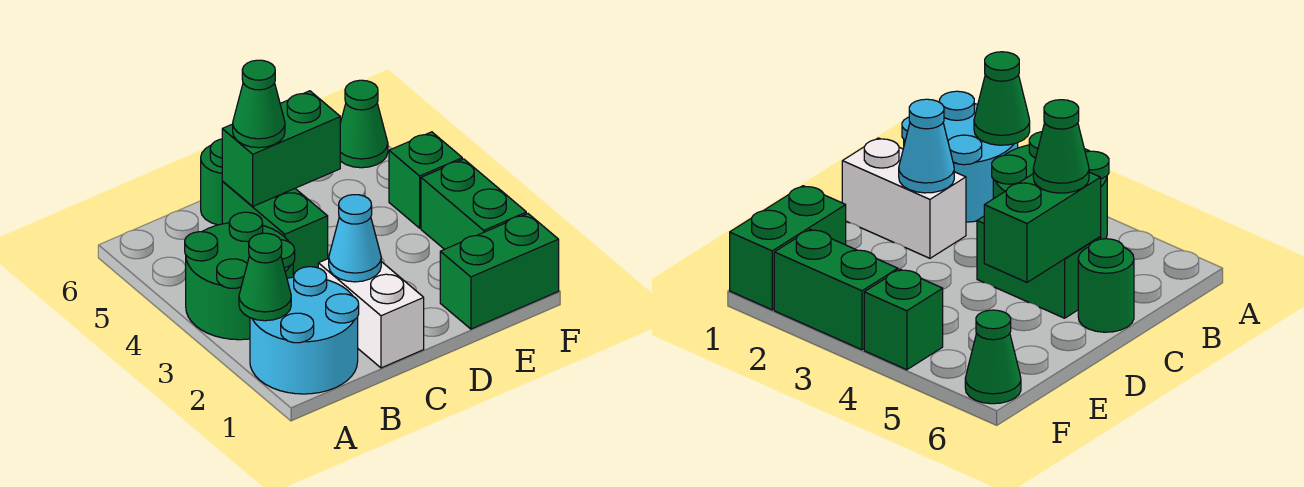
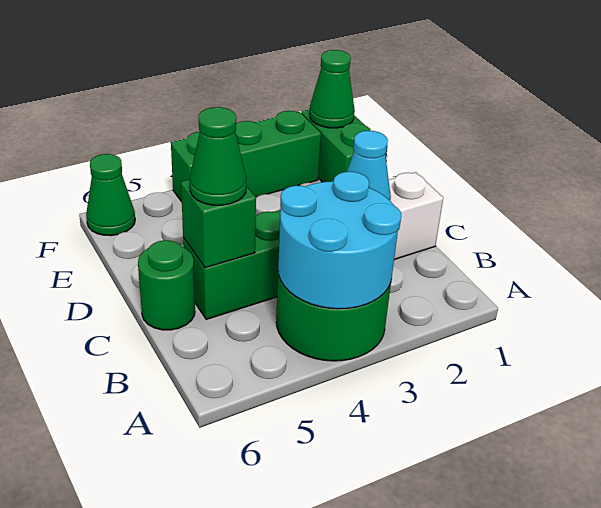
cyan 2x2 round brick [250,267,359,394] -> cyan 2x2 round brick moved to [278,172,401,309]
green 1x1 cone [239,233,291,321] -> green 1x1 cone moved to [310,50,355,128]
green 1x2 brick [222,91,340,206] -> green 1x1 brick [181,179,256,268]

